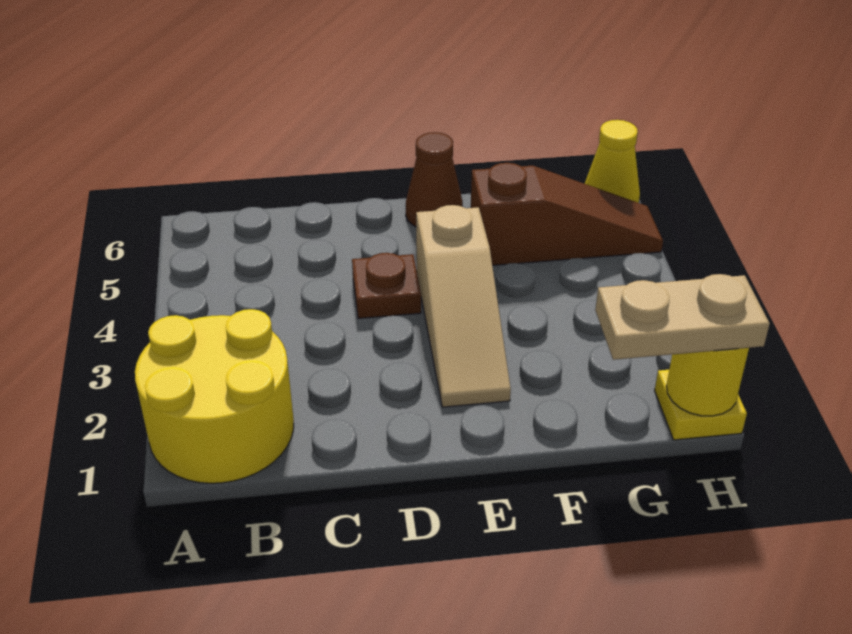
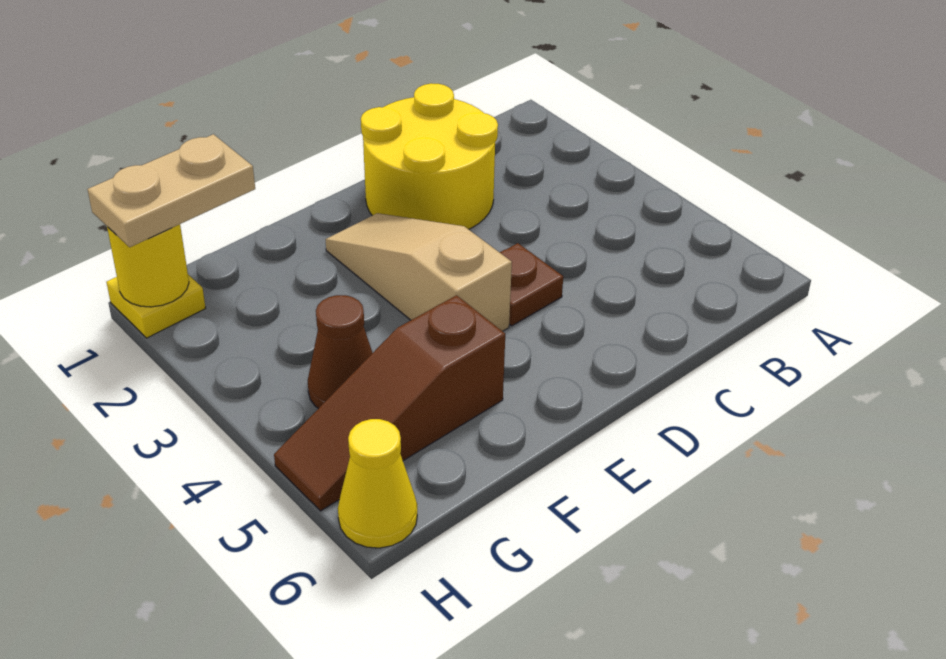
yellow 2x2 round brick [135,309,294,483] -> yellow 2x2 round brick moved to [361,83,498,229]
brown 1x1 cone [406,132,463,227] -> brown 1x1 cone moved to [308,295,372,409]

